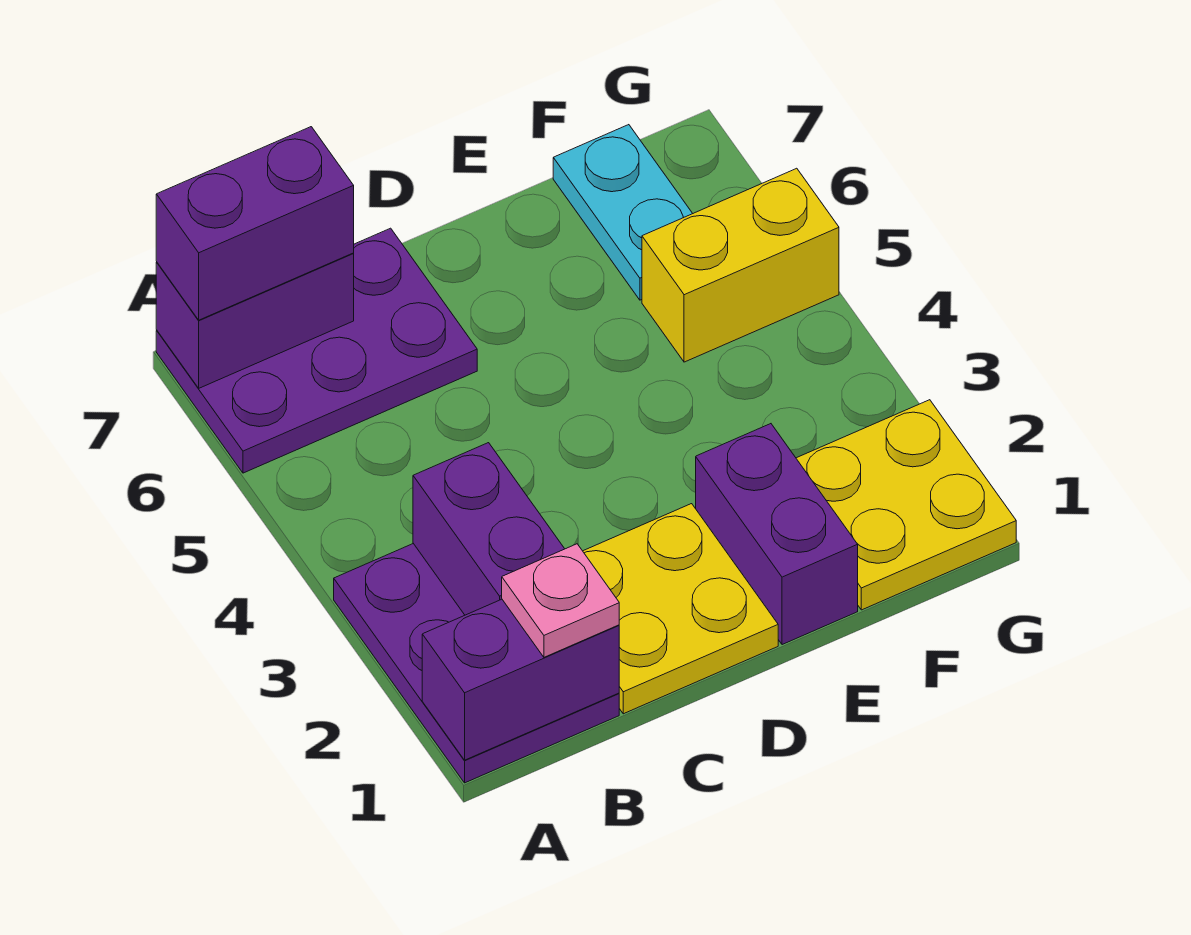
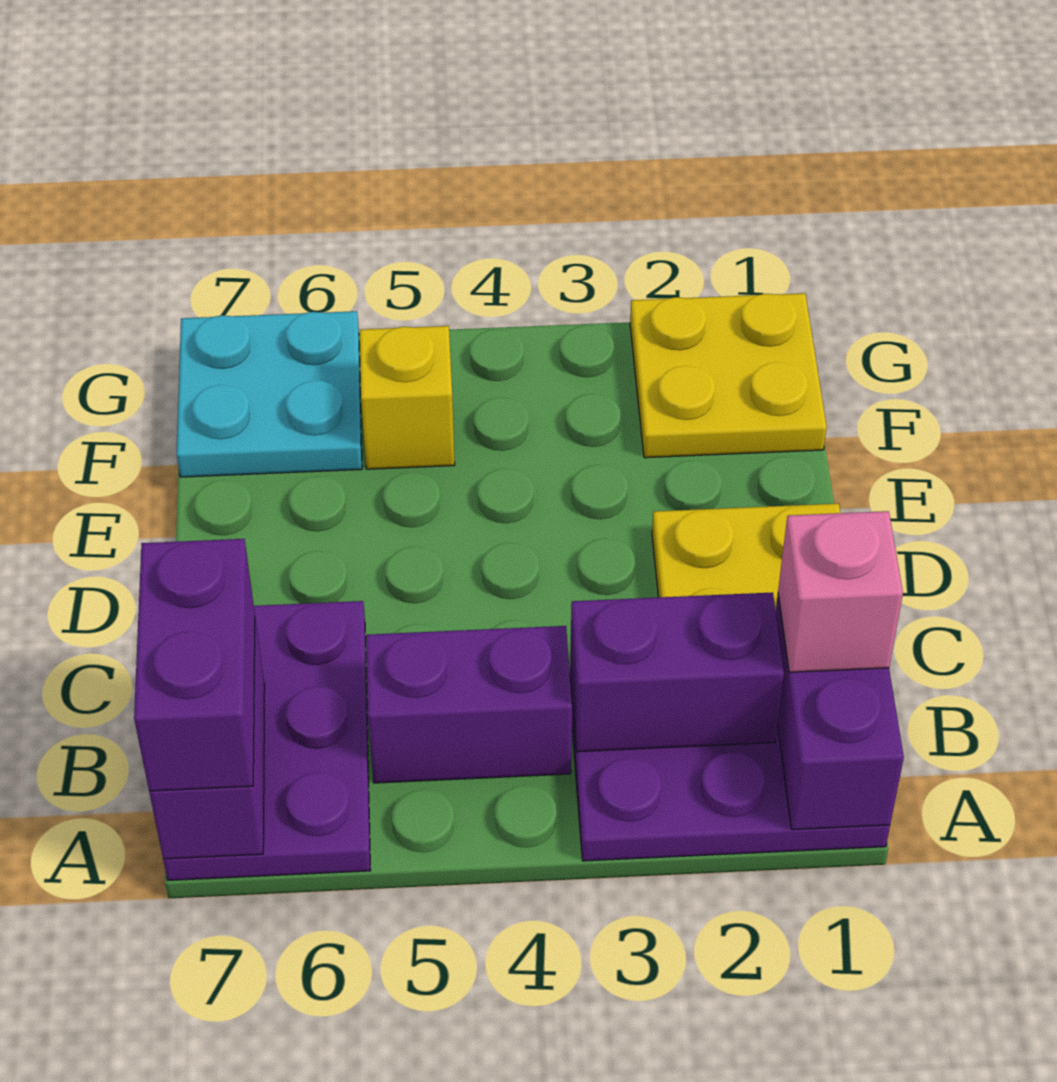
pink 1x1 plate [502,544,619,657] -> pink 1x1 brick [778,511,903,672]
purple 1x2 brick [696,424,858,645] -> purple 1x2 brick moved to [366,626,572,783]
yellow 1x2 brick [642,168,839,362] -> yellow 1x1 brick [360,326,455,469]
cyan 1x2 plate [553,125,693,300] -> cyan 2x2 plate [177,311,362,477]

